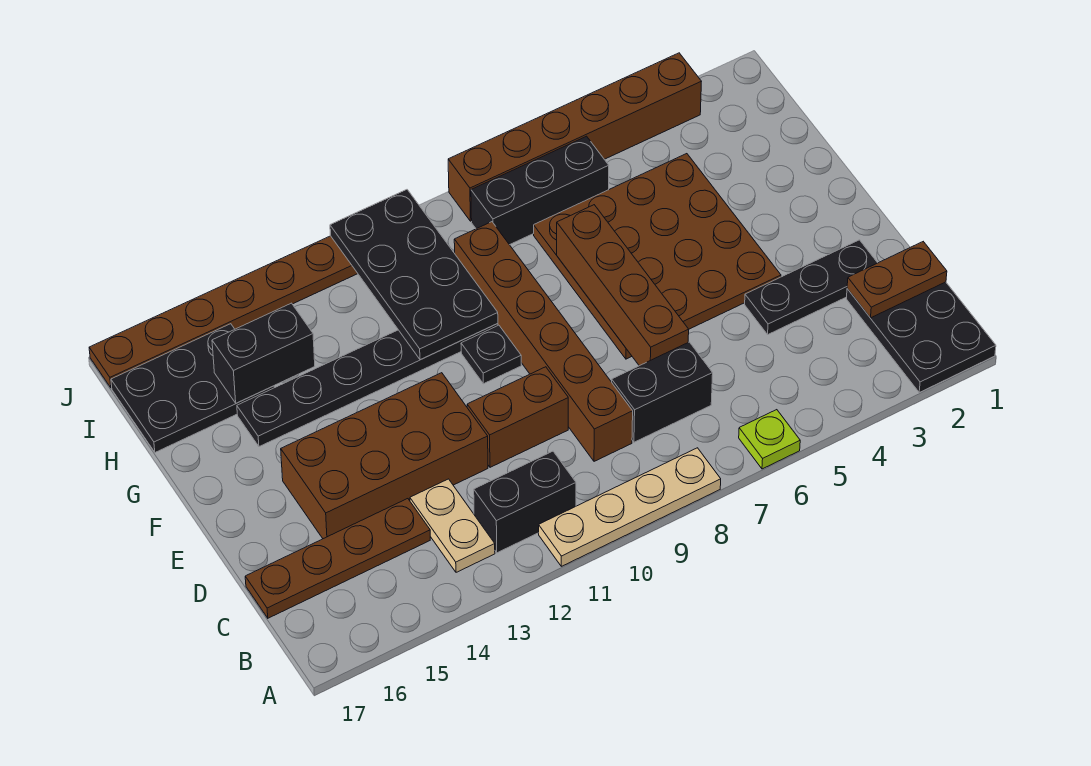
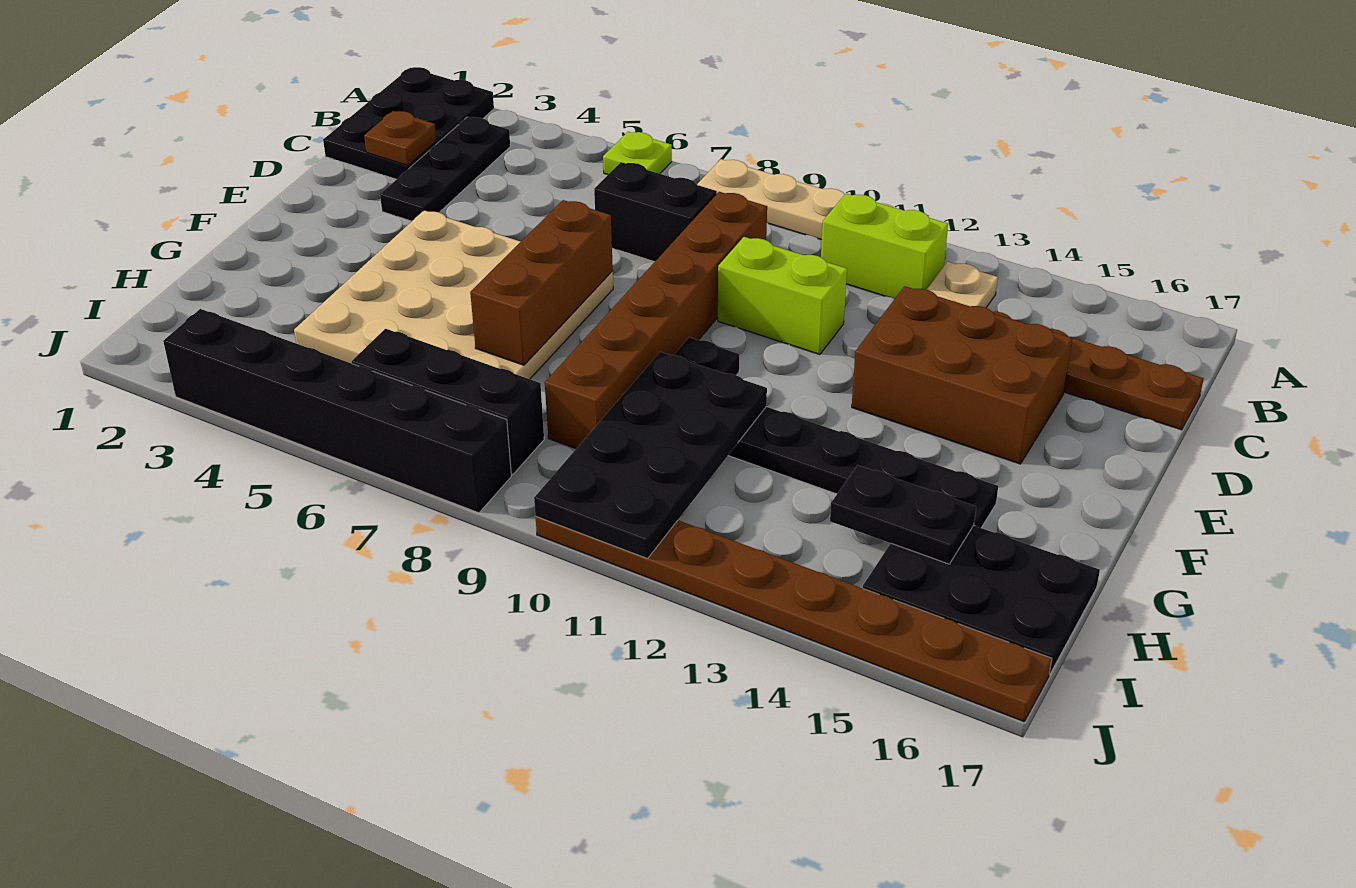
black 1x2 brick [474,451,576,553] -> lime 1x2 brick [821,194,948,299]
brown 1x2 plate [847,242,947,318] -> brown 1x1 plate [364,111,436,166]
black 1x3 plate [745,240,877,334] -> black 1x3 plate turned to [380,117,510,221]
brown 1x4 brick [557,205,689,366] -> brown 1x3 brick [470,200,613,365]
brown 1x2 brick [467,367,568,467] -> lime 1x2 brick [718,237,847,355]
brown 2x4 brick [281,373,488,539] -> brown 2x3 brick [852,286,1072,464]
brown 4x4 plate [534,154,781,359] -> tan 4x4 plate [294,210,613,379]
black 1x2 brick [212,303,315,403] -> black 1x2 plate [830,465,976,564]
brown 1x6 brick [448,53,701,221] -> black 1x6 brick [163,309,511,513]

